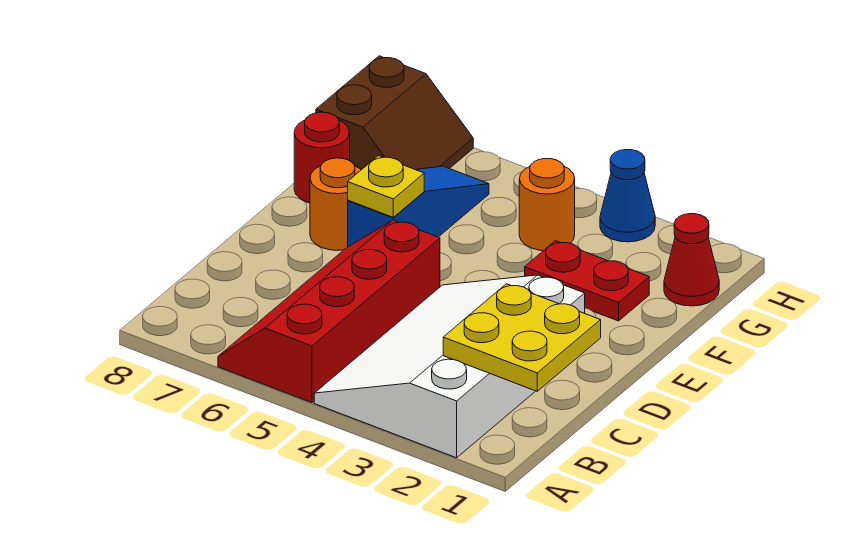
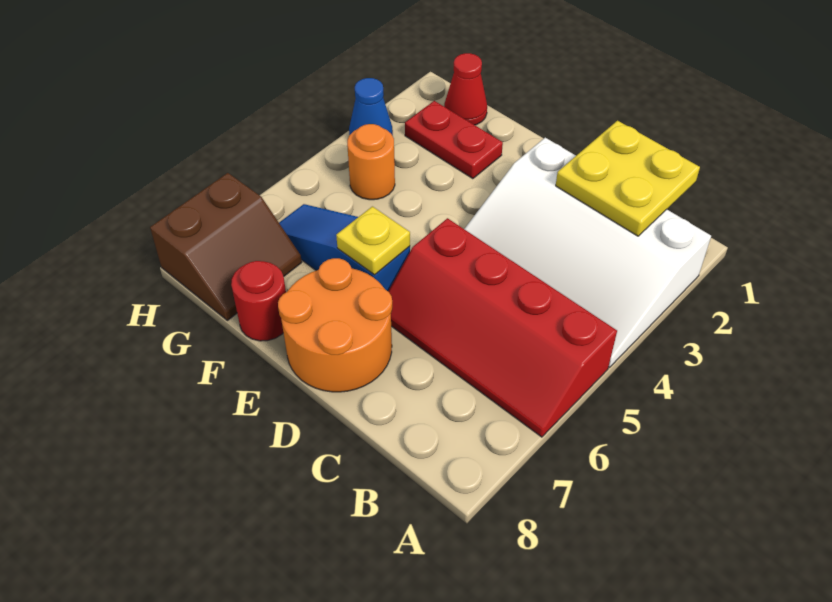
orange 1x1 round brick [310,158,361,250] -> orange 2x2 round brick [278,258,392,392]
red 1x2 plate [525,241,649,321] -> red 1x2 plate turned to [405,101,503,179]
brown 2x2 slope [316,56,473,170] -> brown 2x2 slope turned to [150,173,302,320]

